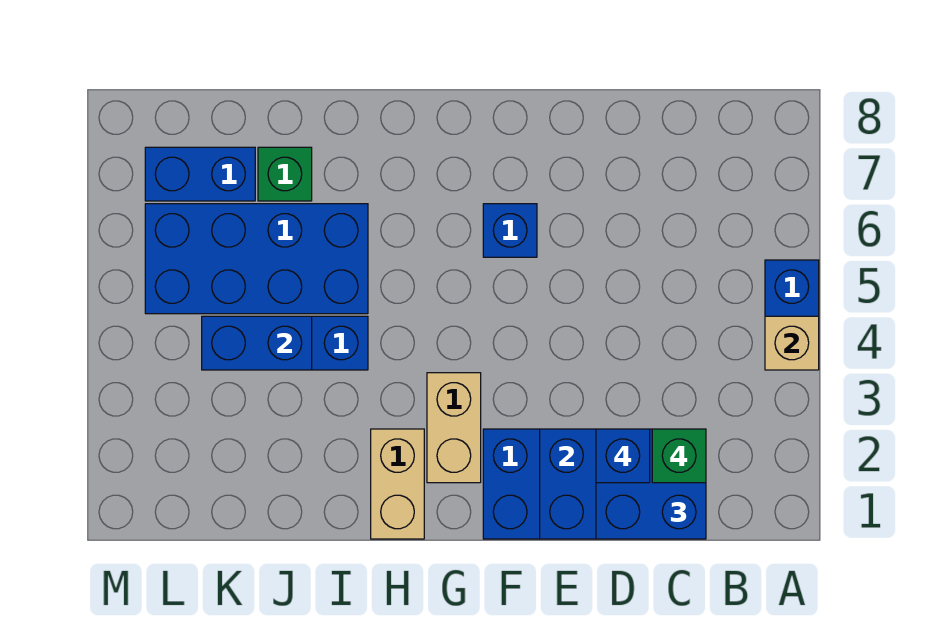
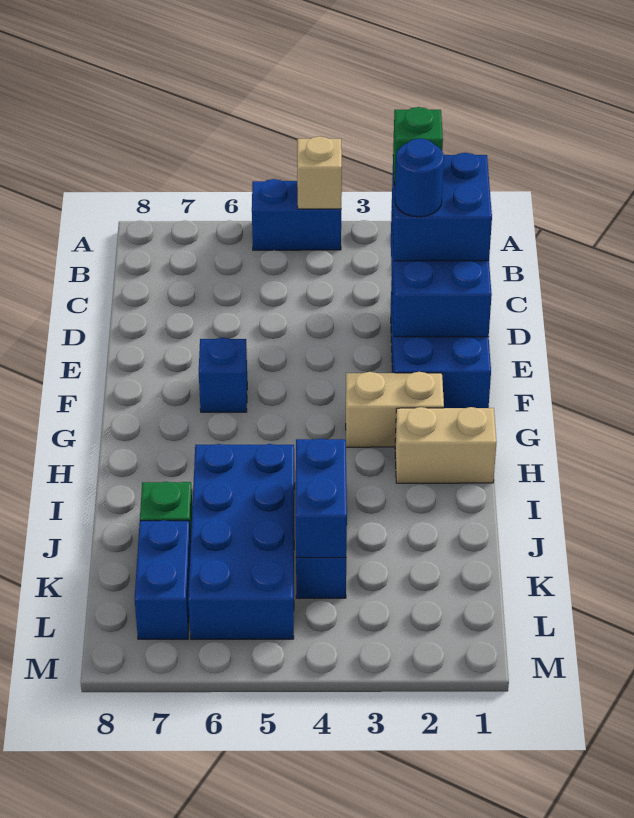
blue 1x1 brick [596,429,650,483] -> blue 1x1 round brick [395,138,444,217]

